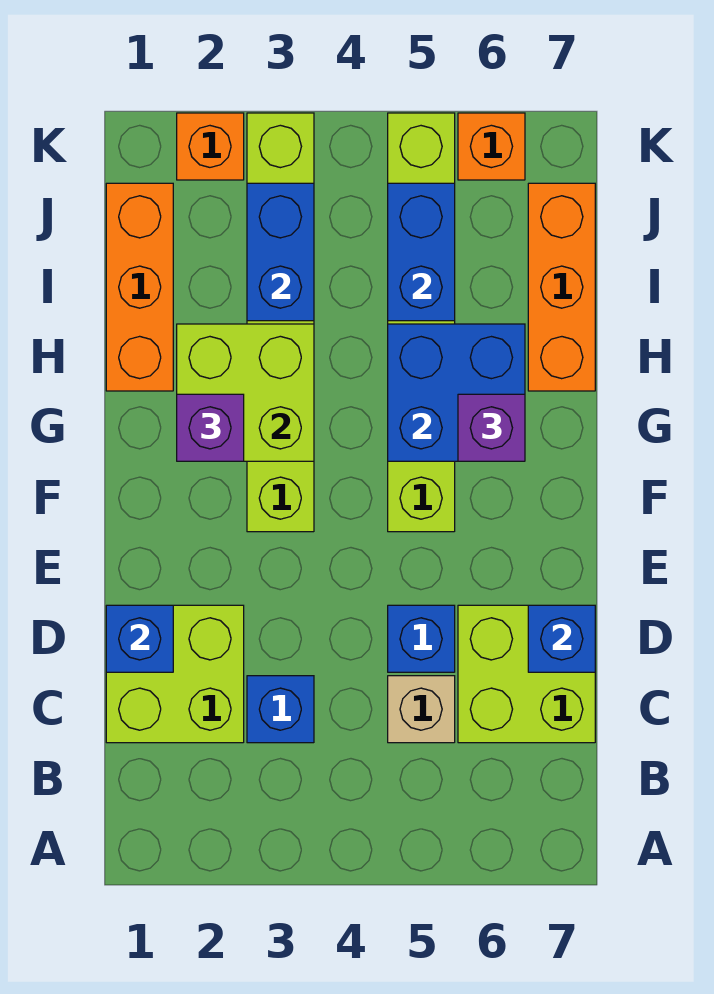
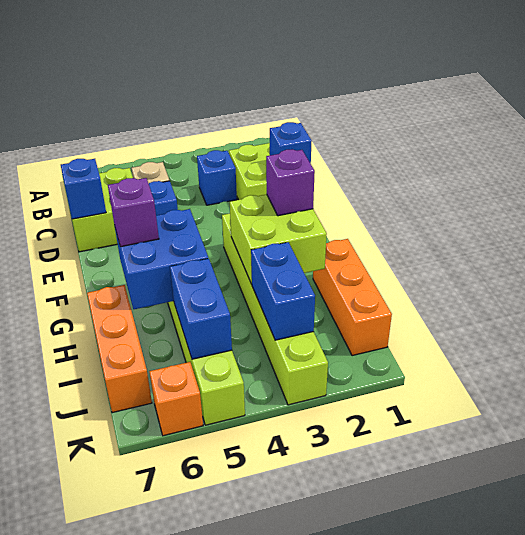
orange 1x1 brick [177,113,244,180] -> none

